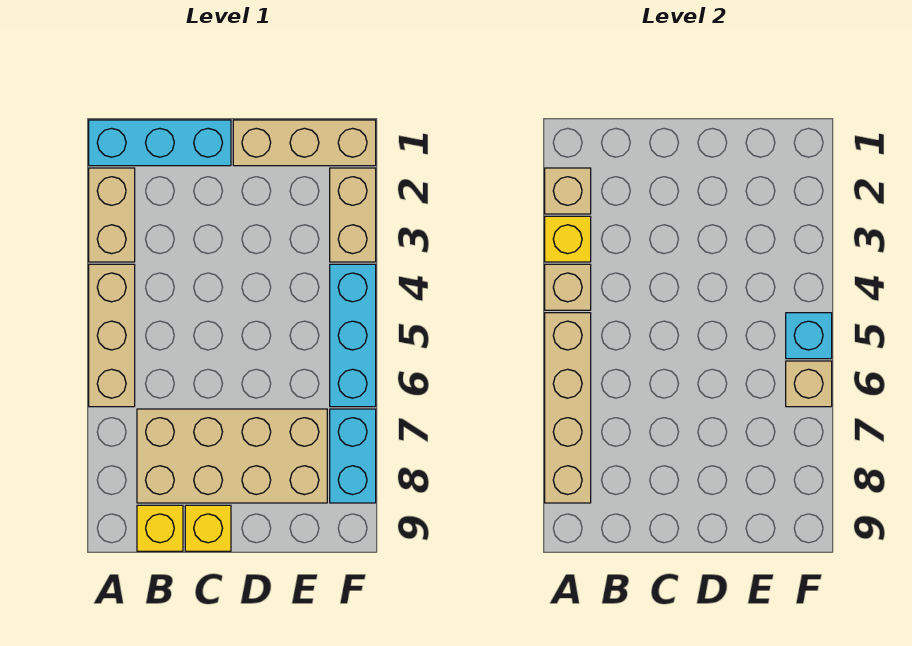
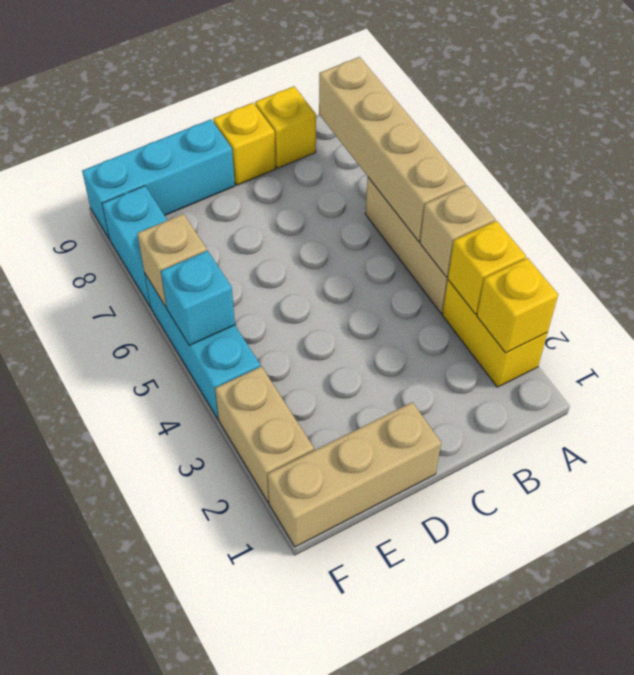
cyan 1x3 brick [89,120,231,166] -> cyan 1x3 brick moved to [82,119,235,238]
tan 1x2 brick [89,168,135,262] -> yellow 1x2 brick [442,280,547,387]
tan 1x1 brick [545,168,591,214] -> yellow 1x1 brick [477,258,558,353]
tan 2x4 brick [137,409,327,503] -> none

